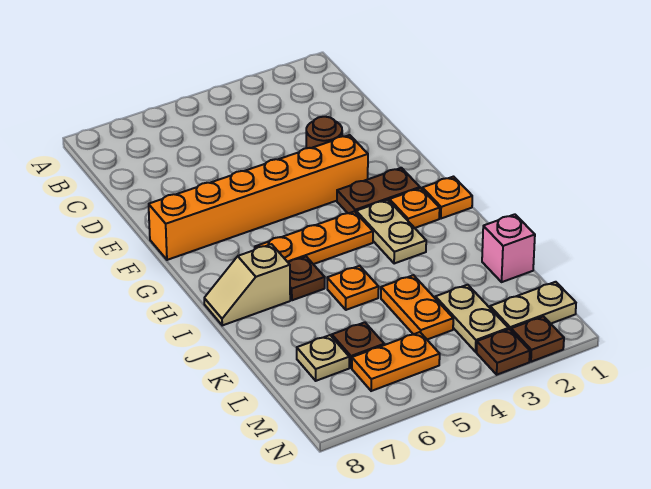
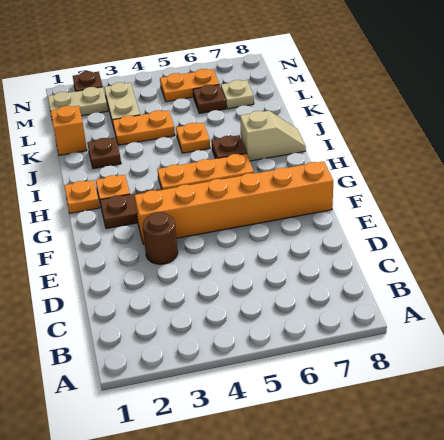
tan 1x2 plate [356,200,426,264] -> none
pink 1x1 brick [482,214,535,282] -> orange 1x1 brick [51,106,87,155]
orange 1x2 plate [381,275,453,340] -> orange 1x2 plate turned to [113,110,175,145]
brown 1x1 plate [477,329,530,375] -> brown 1x1 plate moved to [87,138,121,169]

